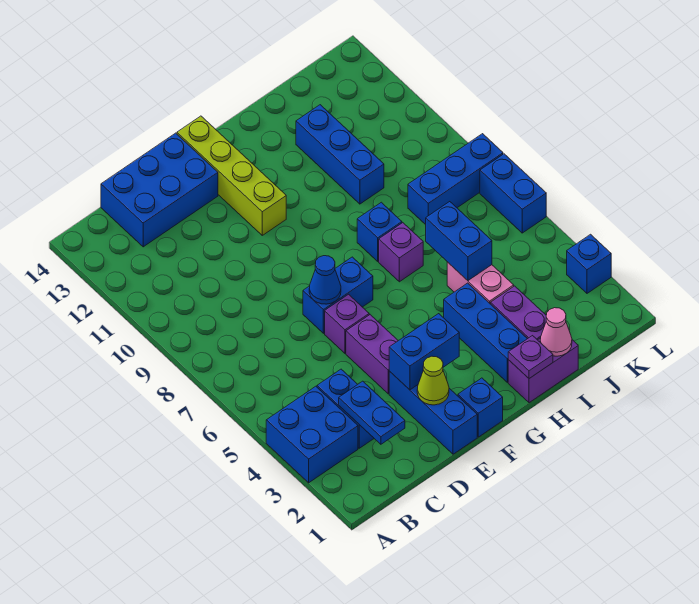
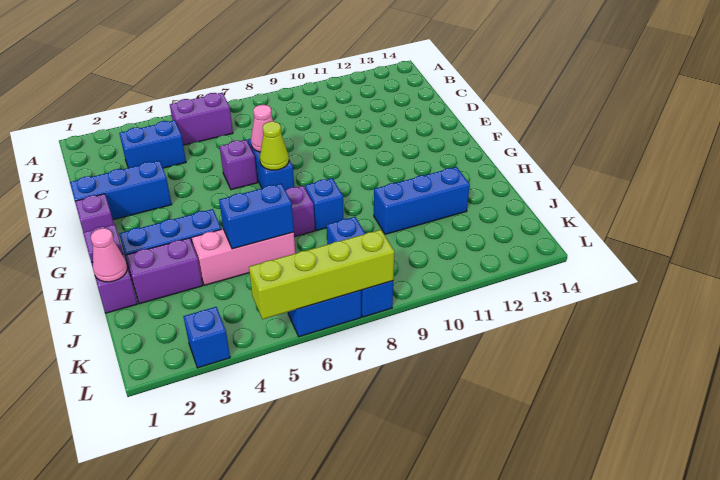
blue 2x2 brick [266,386,358,483] -> none
blue 1x2 plate [339,381,405,444] -> none
blue 2x3 brick [101,133,218,247] -> none
lime 1x1 cone [417,356,449,405] -> lime 1x1 cone moved to [260,122,289,170]
blue 1x2 brick [389,314,459,390] -> none
purple 1x2 brick [346,315,398,394] -> purple 1x2 brick moved to [170,93,233,145]
blue 1x1 cone [309,256,341,304] -> pink 1x1 cone [251,105,273,152]
blue 1x1 brick [458,378,503,437] -> purple 1x1 brick [75,194,114,232]
lime 1x4 brick [177,116,286,235] -> lime 1x4 brick moved to [249,230,394,319]
pink 1x2 brick [447,262,514,304] -> pink 1x3 brick [192,229,295,285]

